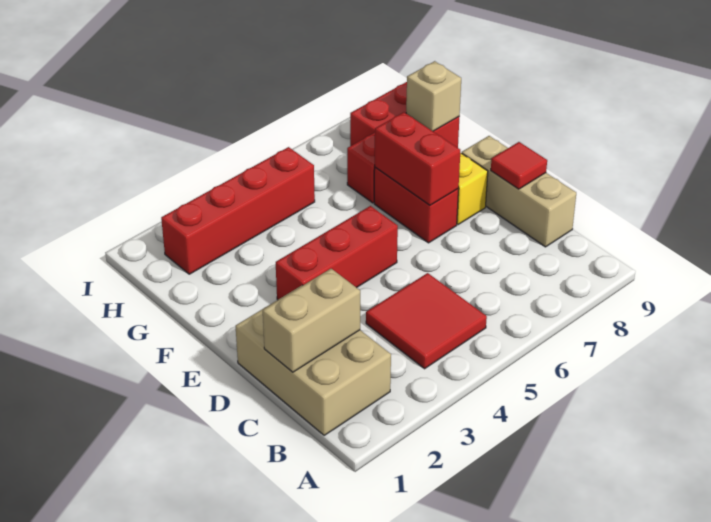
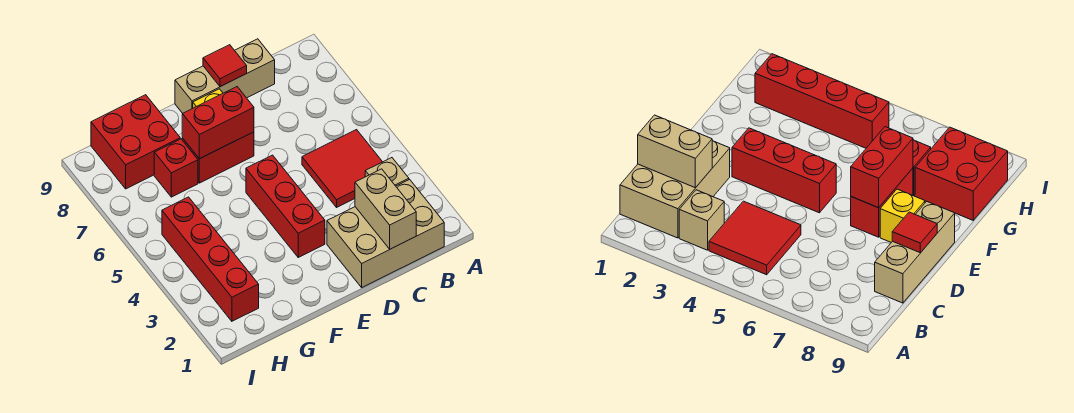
tan 1x1 brick [406,61,461,131] -> tan 1x1 brick moved to [365,158,409,186]

